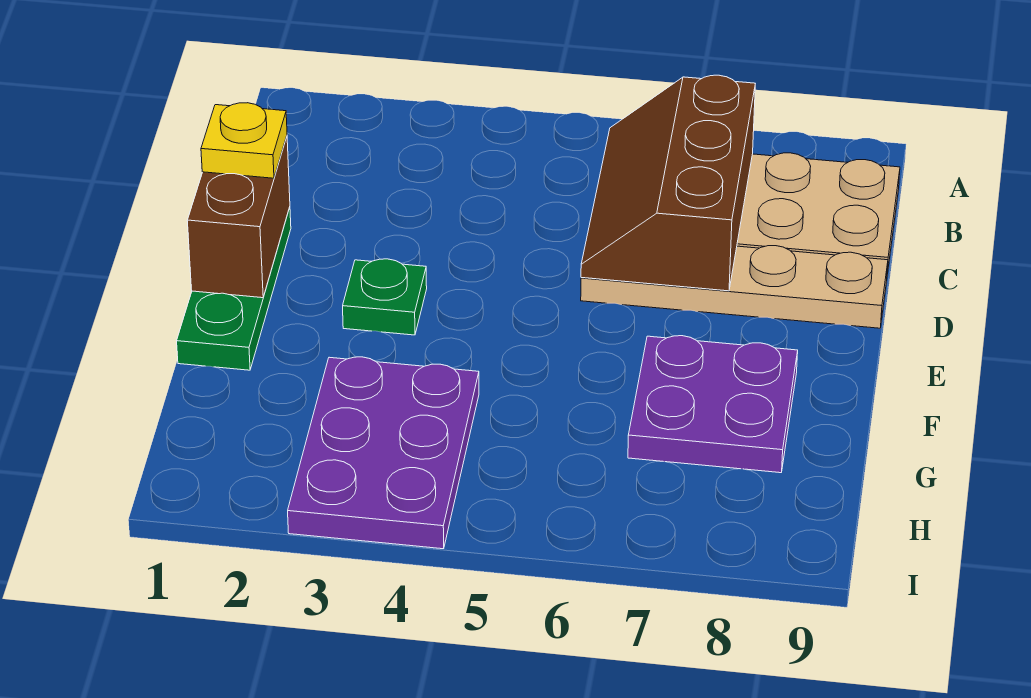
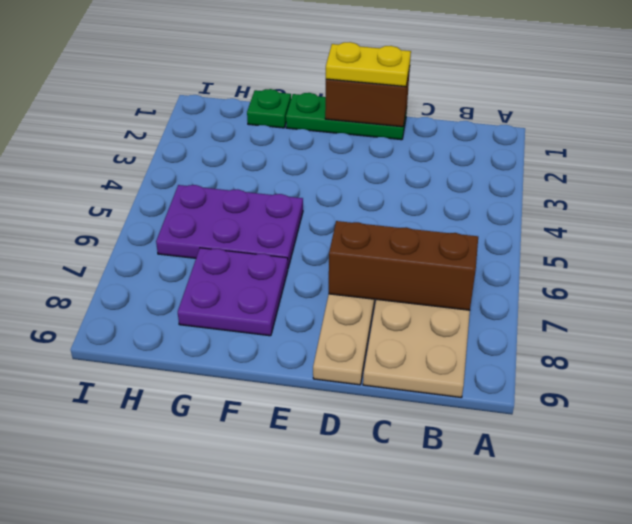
yellow 1x1 plate [201,103,287,178] -> yellow 1x2 plate [326,42,411,87]
green 1x1 plate [343,259,427,335] -> green 1x1 plate moved to [247,89,291,128]
purple 2x3 plate [288,357,479,549] -> purple 2x3 plate moved to [156,185,303,268]

